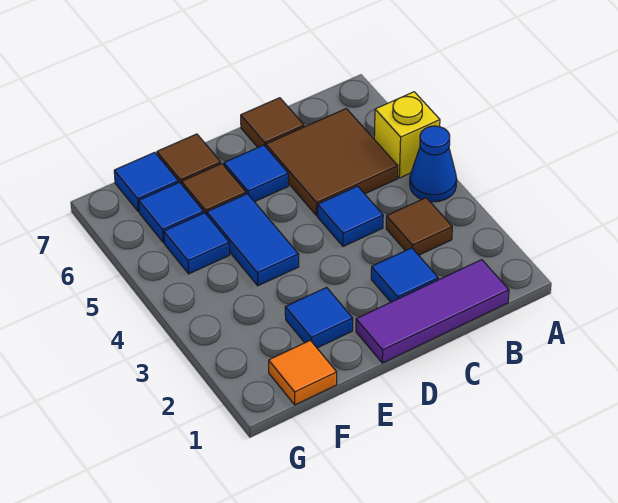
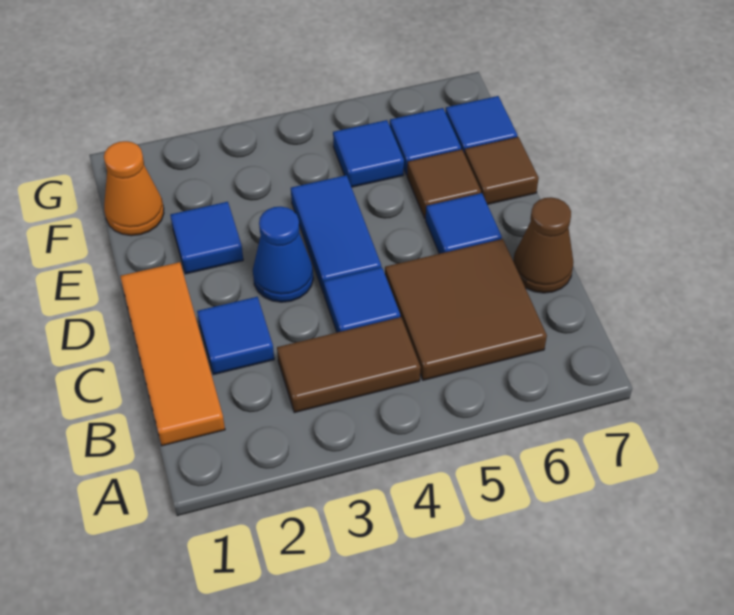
blue 1x1 cone [410,126,457,202] -> blue 1x1 cone moved to [253,207,313,302]
yellow 1x1 brick [374,92,440,178] -> none
purple 1x3 tile [356,260,509,363] -> orange 1x3 tile [120,262,225,446]
brown 1x1 tile [386,198,452,255] -> brown 1x2 tile [277,317,421,413]
brown 1x1 tile [241,98,304,147] -> brown 1x1 cone [513,197,573,293]
blue 1x2 tile [207,194,299,286] -> blue 1x2 tile turned to [291,175,381,294]
orange 1x1 tile [269,340,337,405] -> orange 1x1 cone [104,141,164,236]

